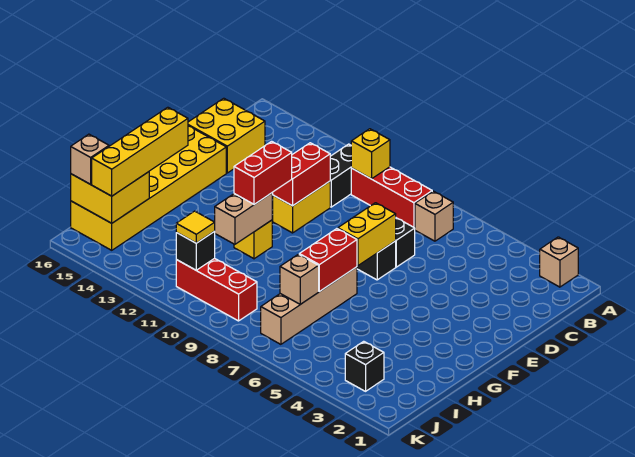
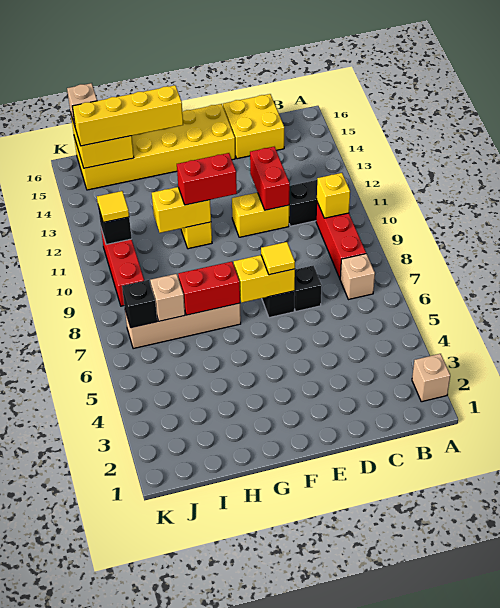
red 1x2 brick [272,143,330,206] -> red 1x2 brick turned to [250,147,290,210]
none -> yellow 1x1 tile [261,242,295,275]
tan 1x2 brick [215,193,272,244] -> yellow 1x2 brick [152,187,211,233]
black 1x1 brick [345,341,384,391] -> black 1x1 brick moved to [122,280,157,328]

